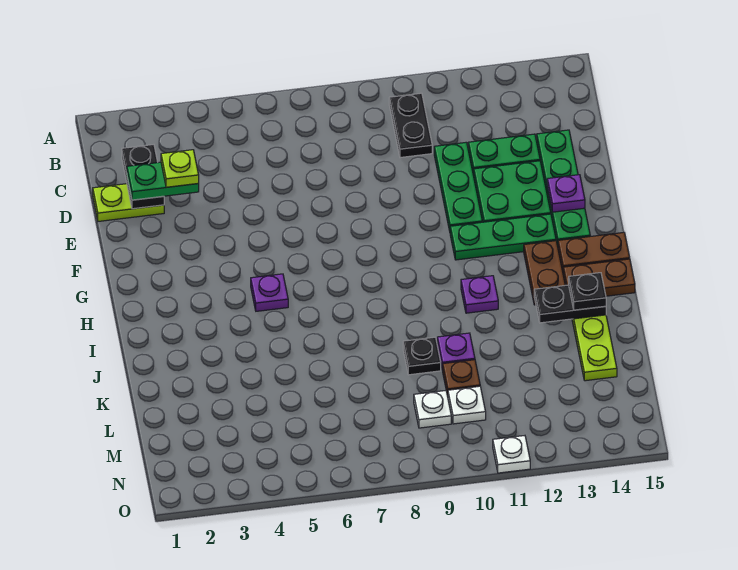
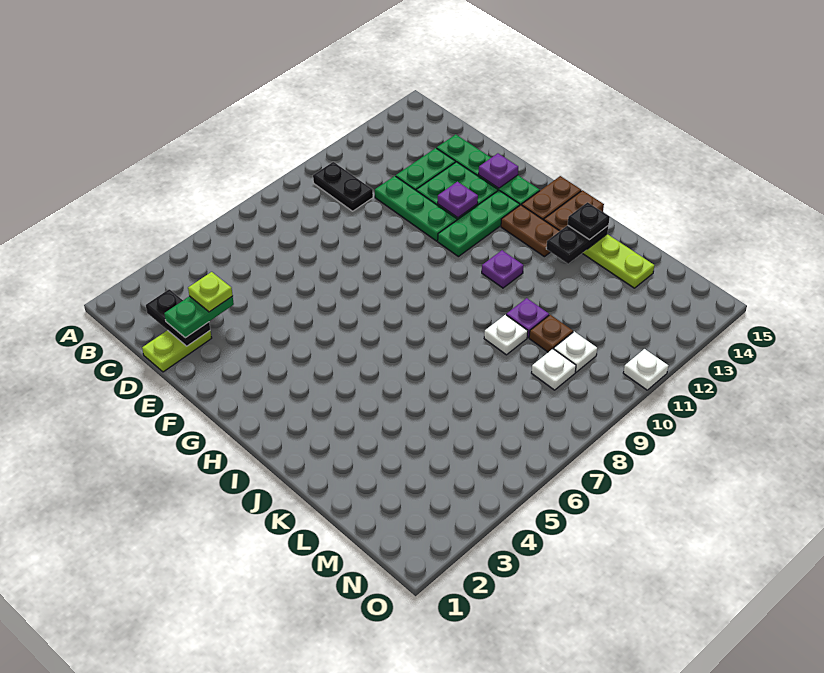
purple 1x1 plate [251,274,288,311] -> purple 1x1 plate moved to [438,182,478,218]
black 1x1 plate [403,337,441,375] -> white 1x1 plate [484,315,528,355]

